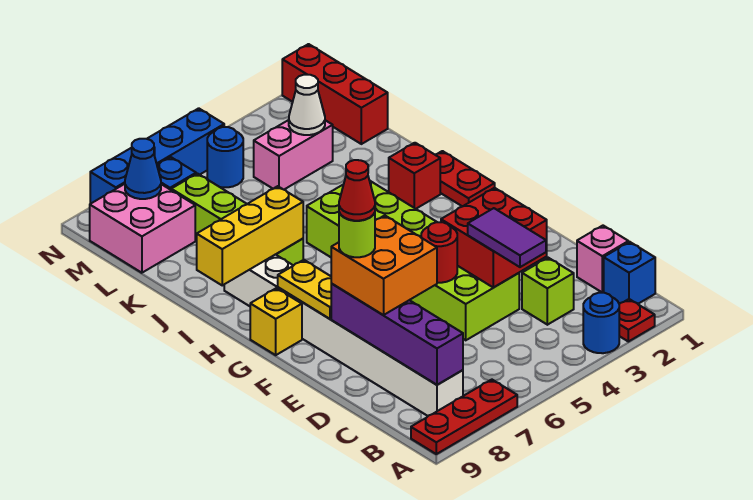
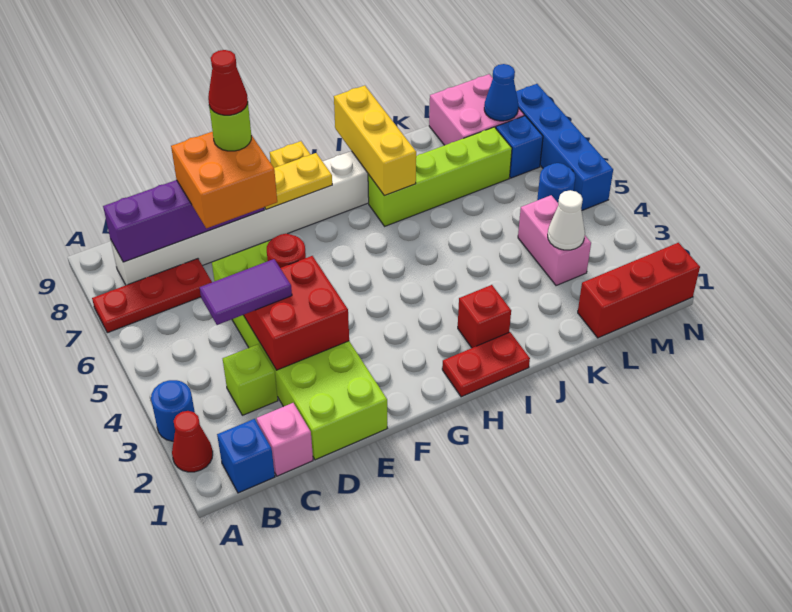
red 1x1 plate [619,299,655,342] -> red 1x1 cone [172,411,213,472]
red 1x3 plate [411,380,517,454] -> red 1x3 plate turned to [92,259,212,333]
lime 2x6 brick [307,181,519,340] -> lime 2x6 brick turned to [212,240,387,460]

